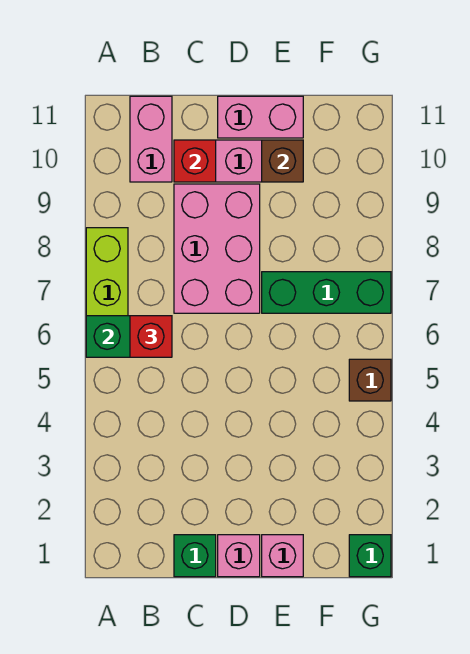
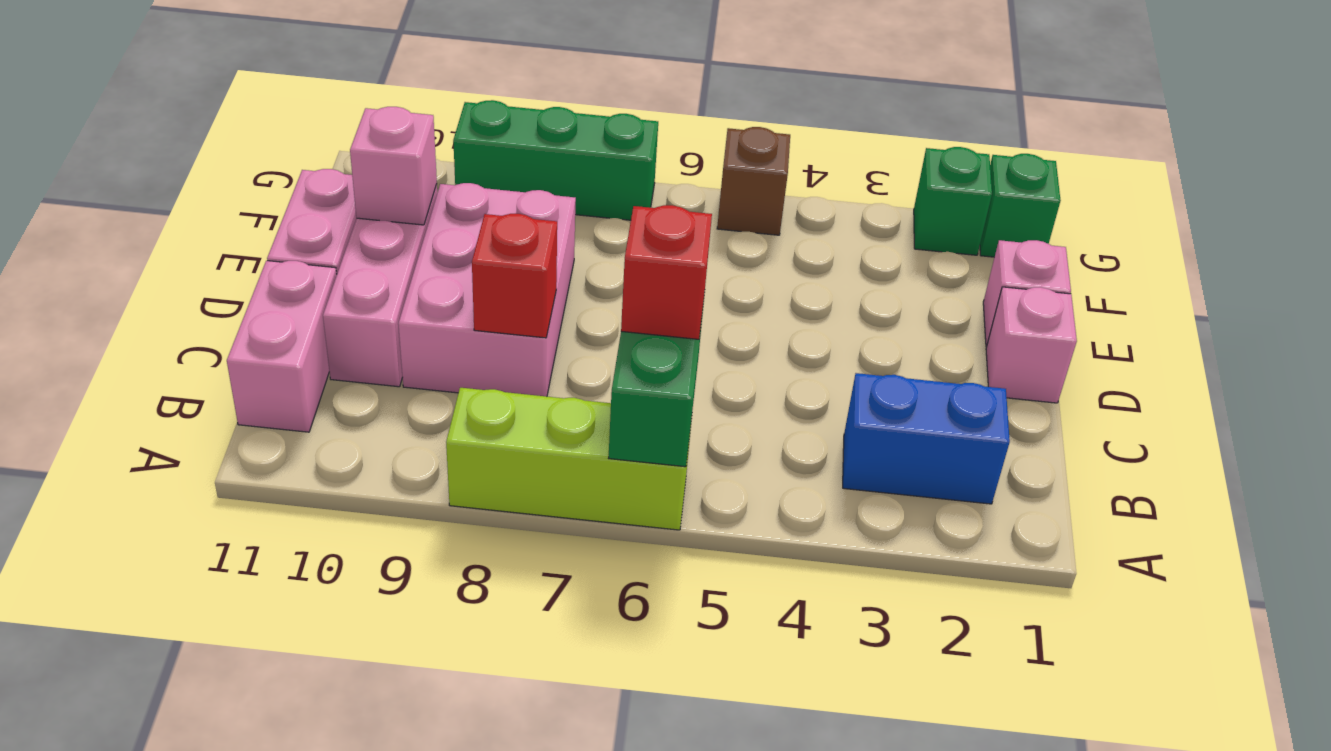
none -> blue 1x2 brick [843,373,1010,504]
pink 1x2 brick [130,96,172,182] -> pink 1x2 brick turned to [227,261,337,432]
green 1x1 brick [174,535,216,577] -> green 1x1 brick moved to [914,147,992,255]
pink 2x3 brick [174,184,260,313] -> pink 2x3 brick turned to [398,183,576,397]
red 1x1 brick [174,140,216,182] -> red 1x1 brick moved to [472,214,557,338]
green 1x3 brick [262,272,391,313] -> green 1x3 brick turned to [453,100,658,220]
brown 1x1 brick [262,140,303,182] -> pink 1x1 brick [350,107,437,225]

